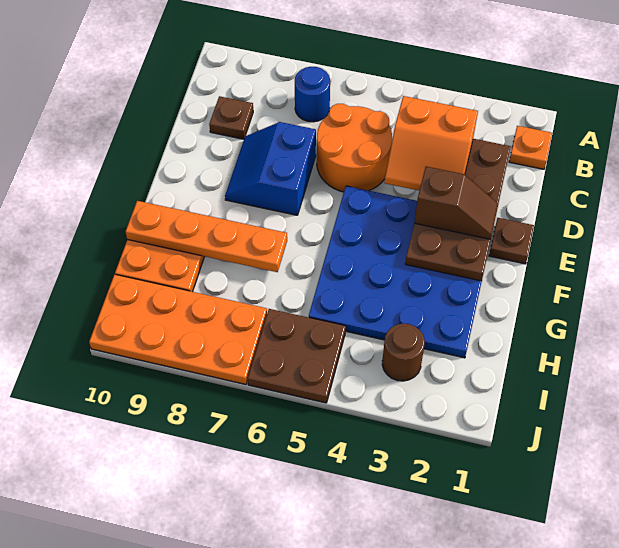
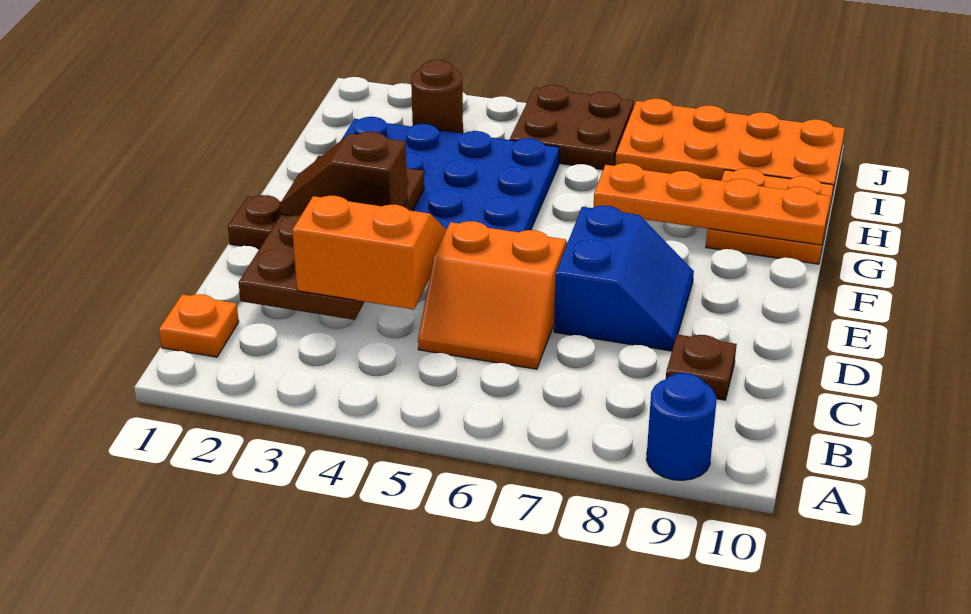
blue 1x1 round brick [295,67,330,122] -> blue 1x1 round brick moved to [647,373,716,480]
orange 2x2 round brick [317,104,392,192] -> orange 2x2 slope [418,221,566,369]

